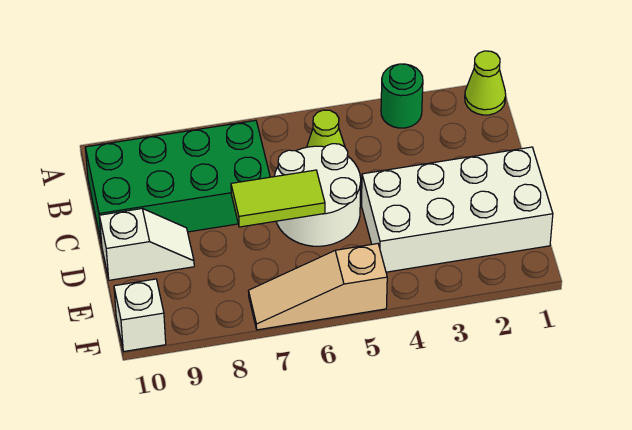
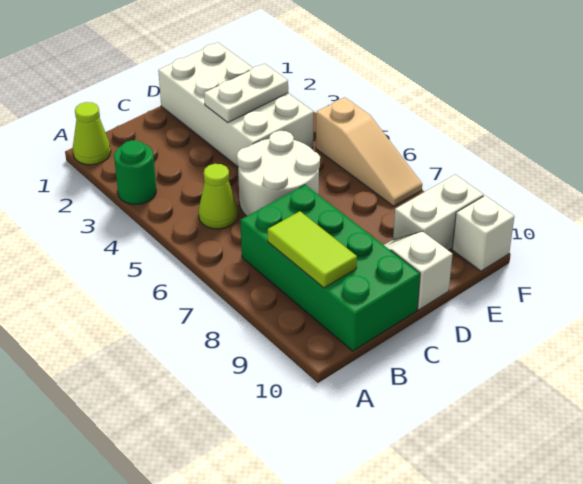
none -> white 1x2 plate [204,64,288,123]
lime 1x2 tile [231,170,325,227] -> lime 1x2 tile moved to [268,211,357,288]
none -> white 1x2 brick [393,175,484,250]

